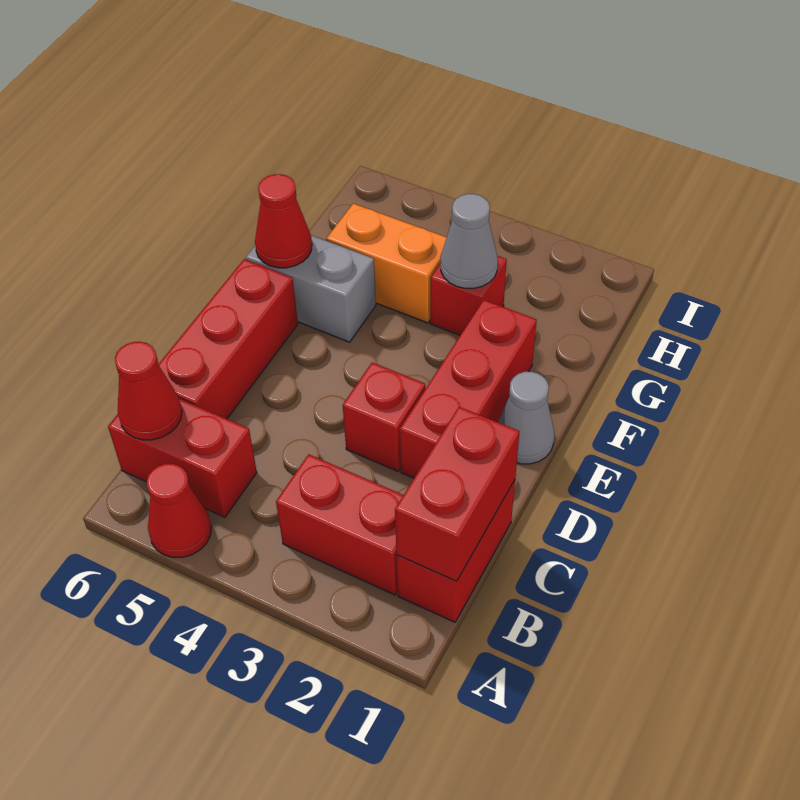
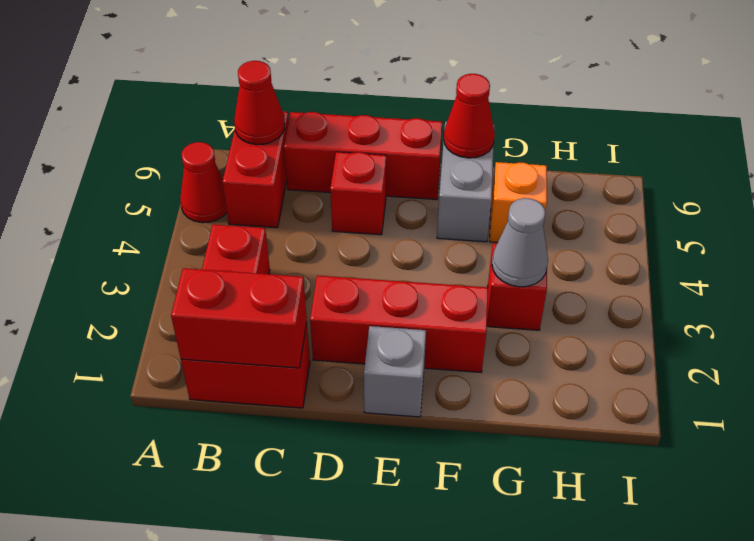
red 1x1 brick [343,362,425,471] -> red 1x1 brick moved to [330,152,386,235]
grey 1x1 cone [498,372,554,464] -> grey 1x1 brick [364,326,426,417]
orange 1x2 brick [326,203,447,323] -> orange 1x1 brick [490,162,547,243]

